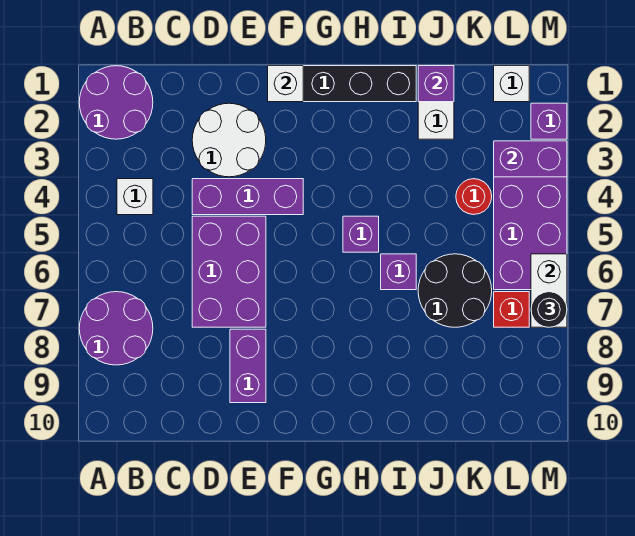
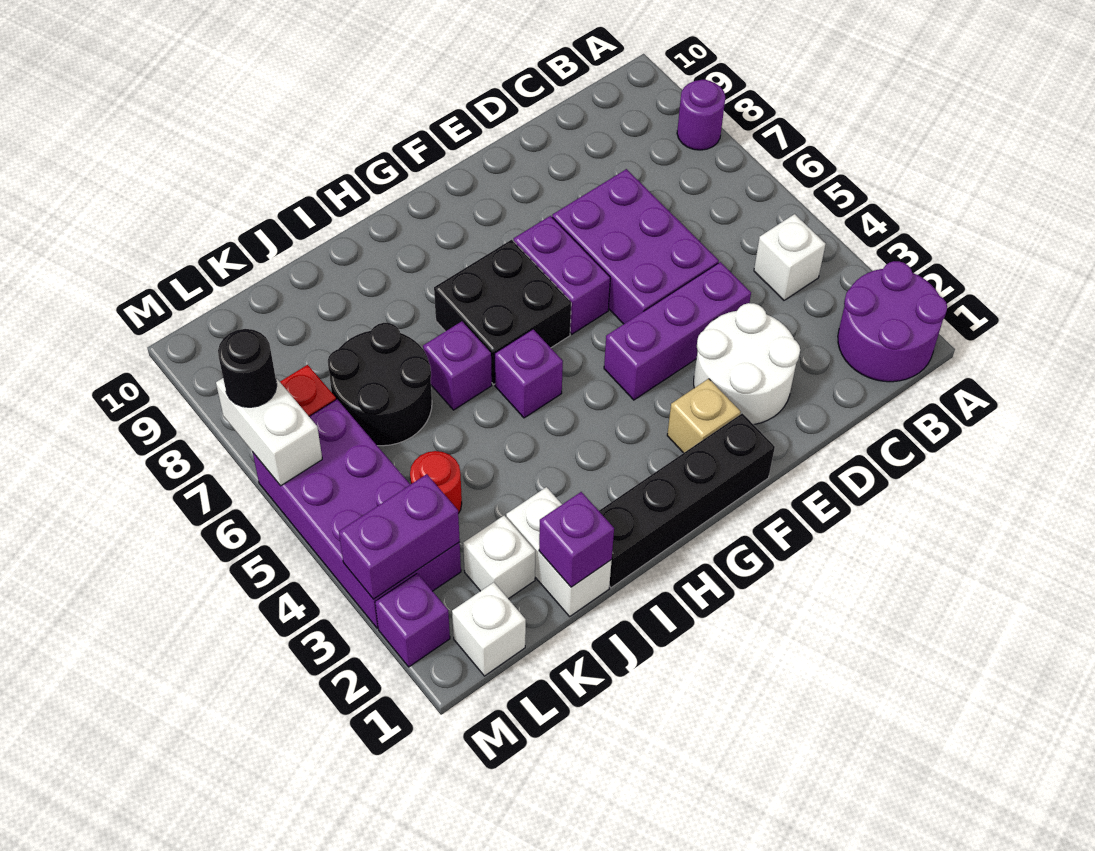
purple 2x2 round brick [79,292,153,365] -> purple 1x1 round brick [677,80,725,150]
purple 1x2 brick [230,329,266,403] -> purple 1x2 brick moved to [514,216,610,334]
white 1x1 brick [268,66,303,102] -> white 1x1 brick moved to [463,516,535,599]
none -> tan 1x1 brick [667,379,741,453]
none -> black 2x2 brick [434,240,571,384]

